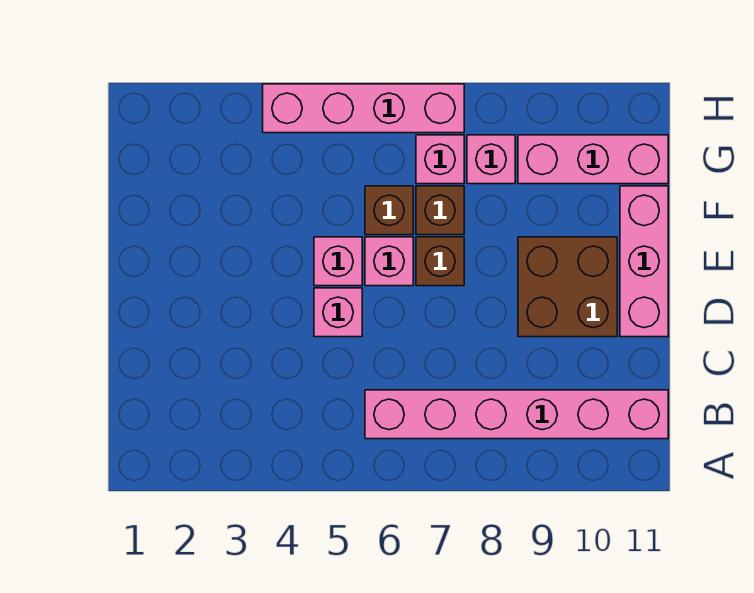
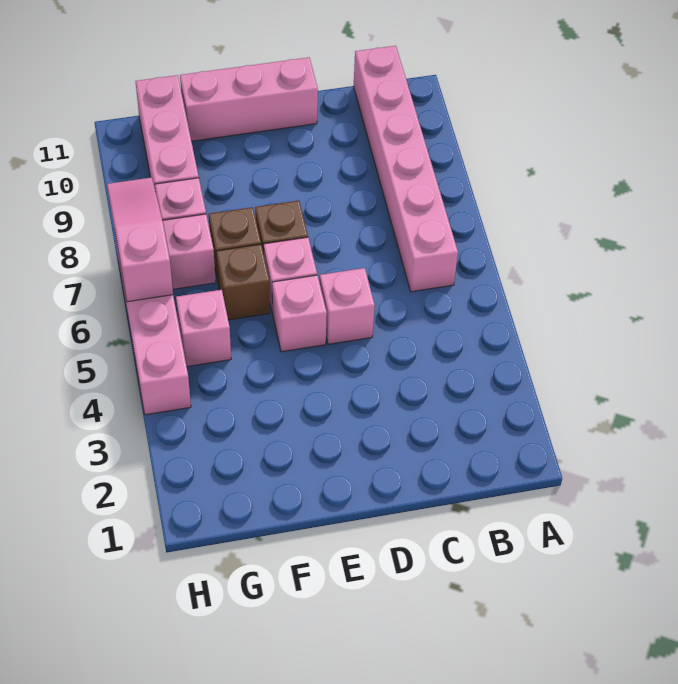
brown 2x2 brick [518,237,617,337] -> none
none -> pink 1x1 brick [176,290,231,367]
none -> pink 1x3 slope [107,178,173,302]

